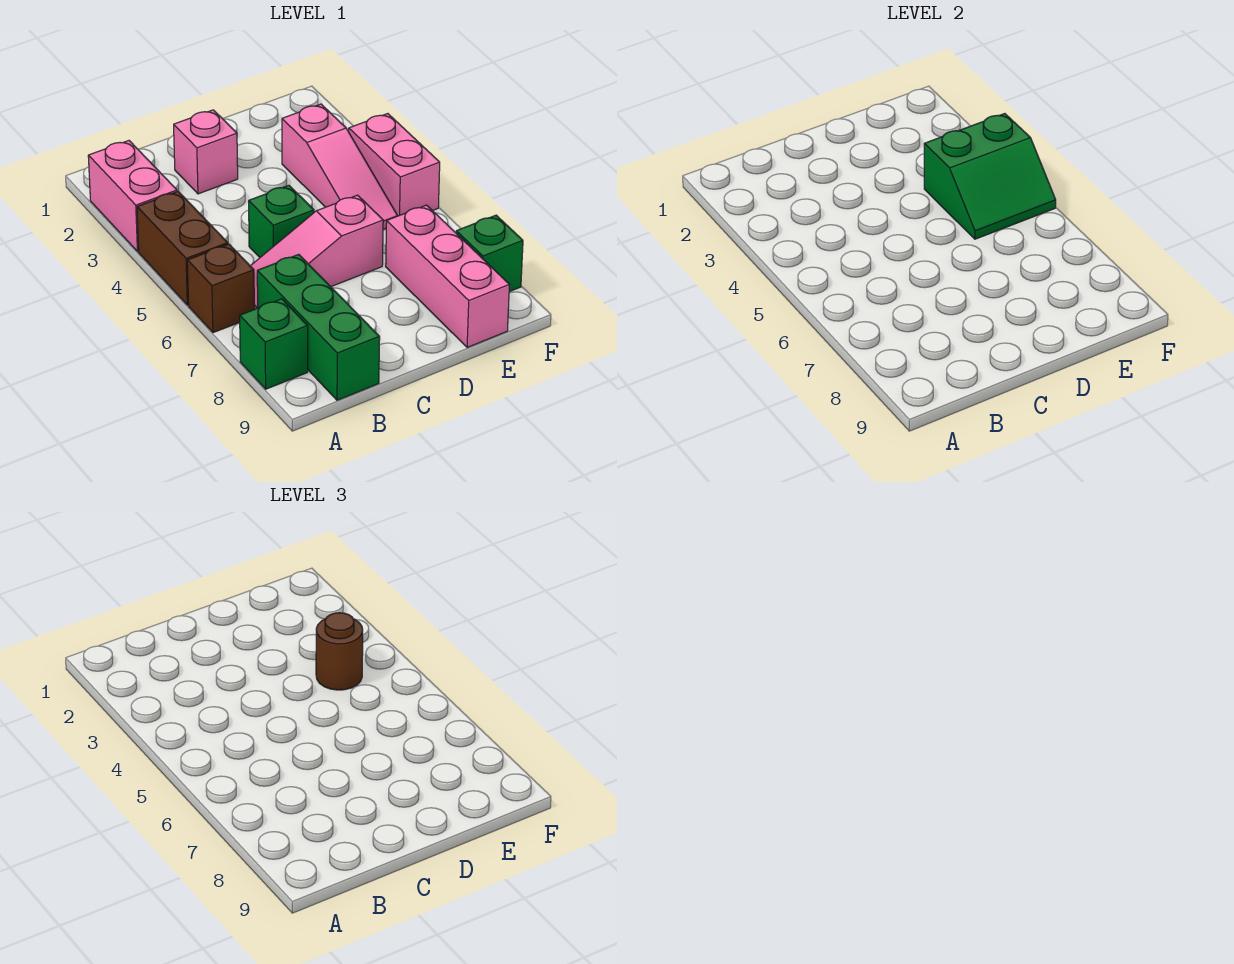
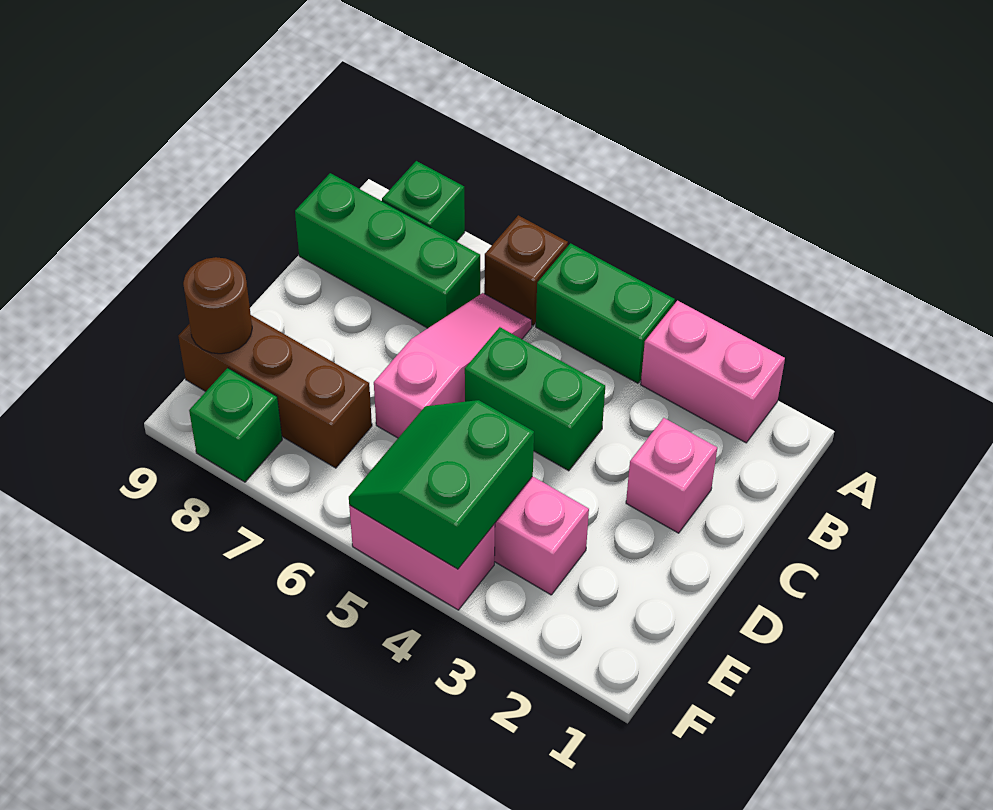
brown 1x2 brick [137,191,228,305] -> green 1x2 brick [536,243,675,383]
green 1x1 brick [249,185,314,257] -> green 1x2 brick [465,327,605,471]
brown 1x1 round brick [316,613,363,690] -> brown 1x1 round brick moved to [183,257,252,354]
pink 1x3 brick [386,205,509,348] -> brown 1x3 brick [178,315,372,468]

